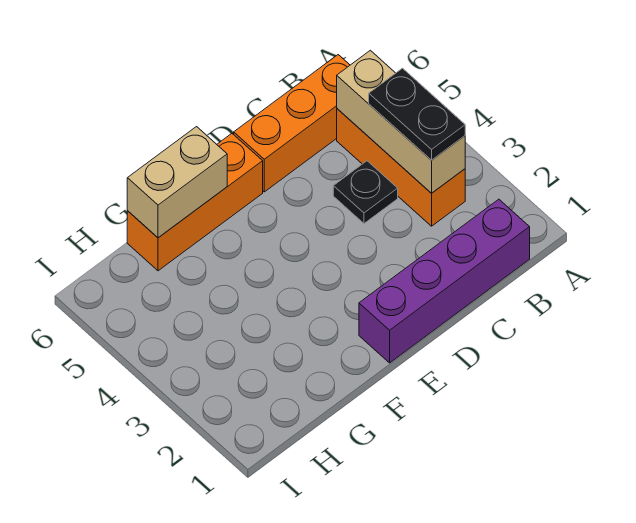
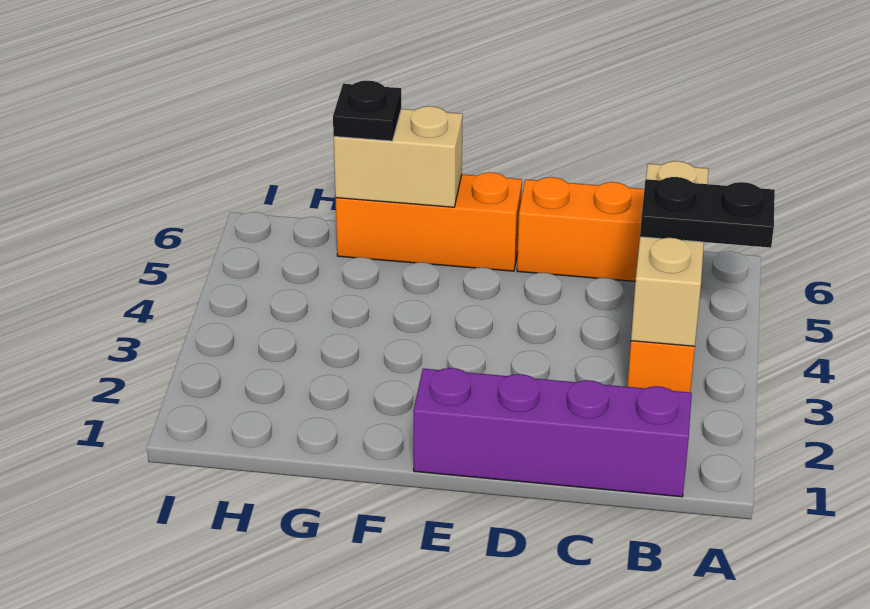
black 1x2 plate [369,68,465,160] -> black 1x2 plate turned to [640,177,775,248]
black 1x1 plate [333,161,398,223] -> black 1x1 plate moved to [333,81,401,141]

